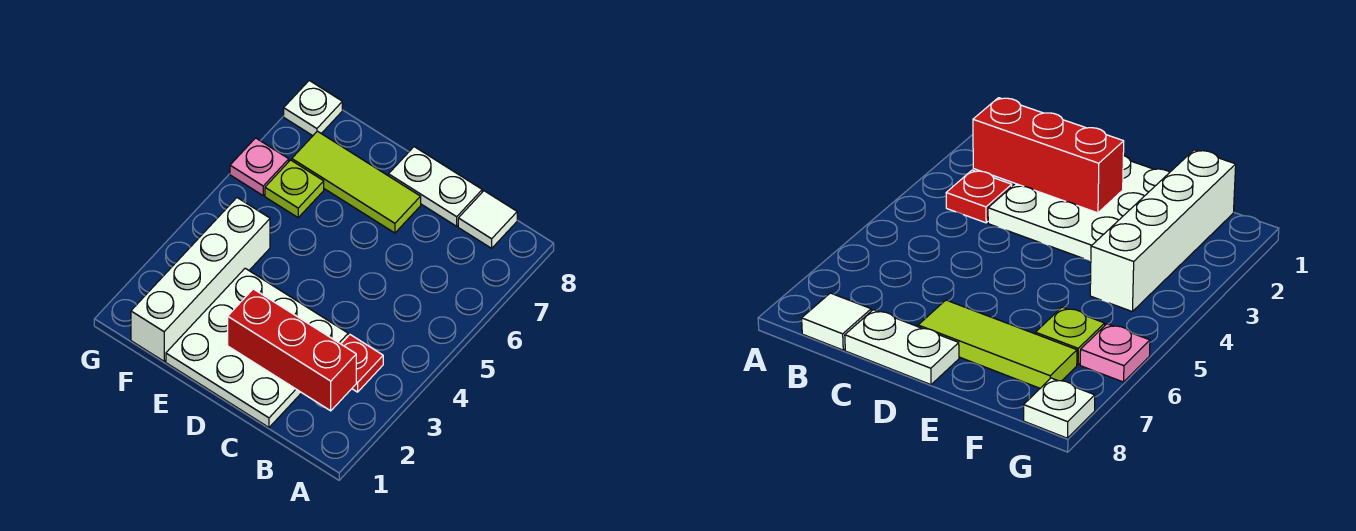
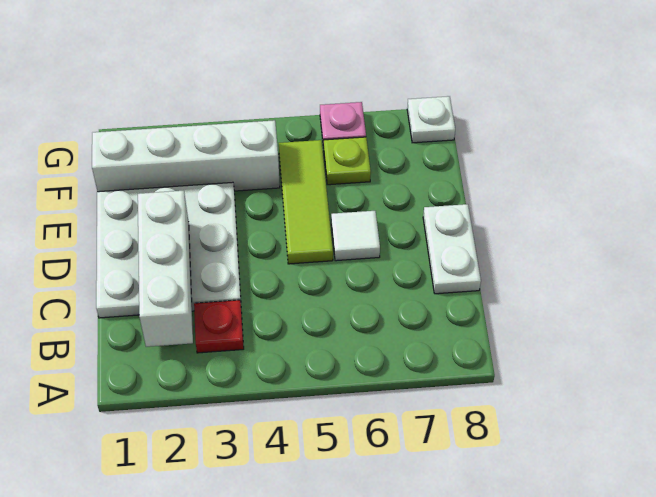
red 1x3 brick [228,289,356,411] -> white 1x3 brick [138,191,193,347]
white 1x1 tile [458,191,517,248] -> white 1x1 tile moved to [331,211,380,261]
lime 1x3 tile [292,131,421,233] -> lime 1x3 tile moved to [279,140,333,264]

